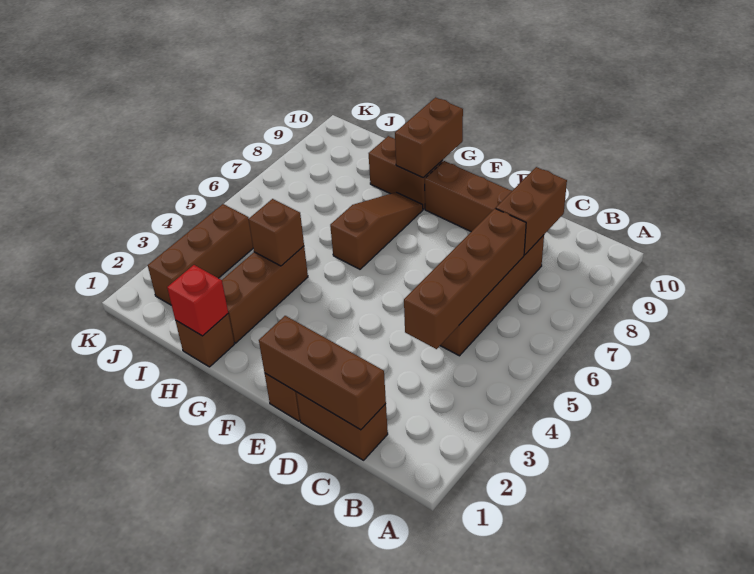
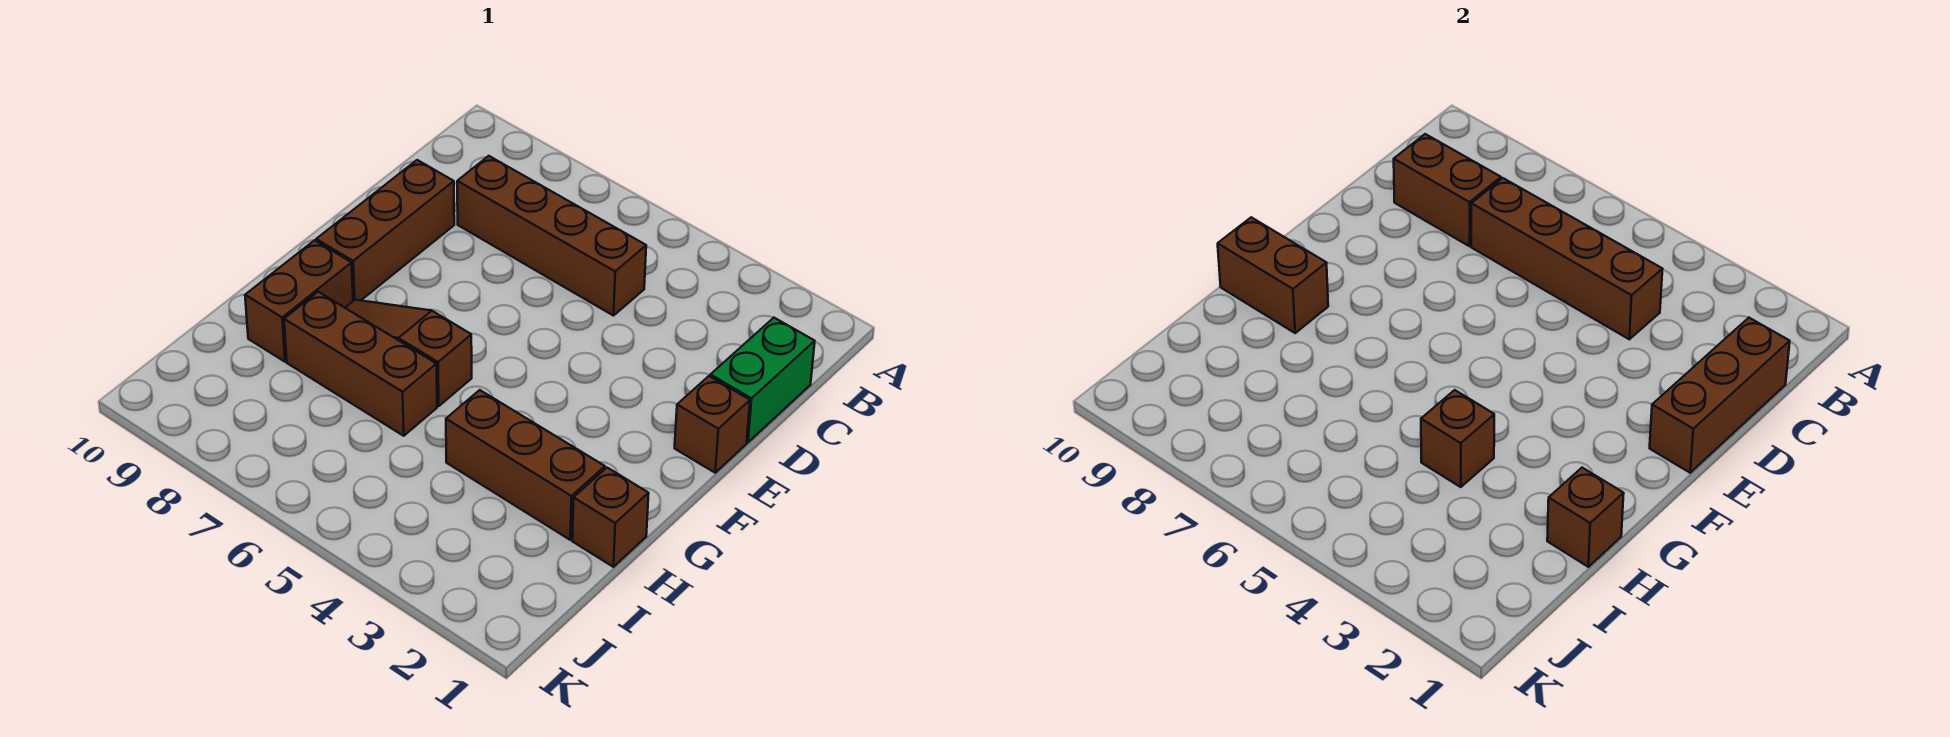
brown 1x2 brick [296,392,388,460] -> green 1x2 brick [710,318,815,442]
red 1x1 brick [167,265,228,336] -> brown 1x1 brick [1547,468,1624,567]
brown 1x3 brick [148,204,253,305] -> brown 1x3 brick moved to [284,292,437,436]

